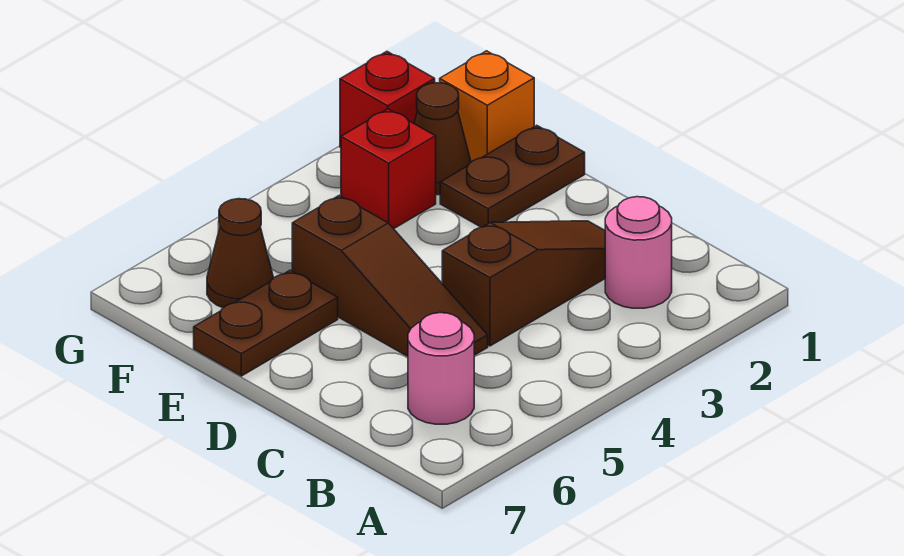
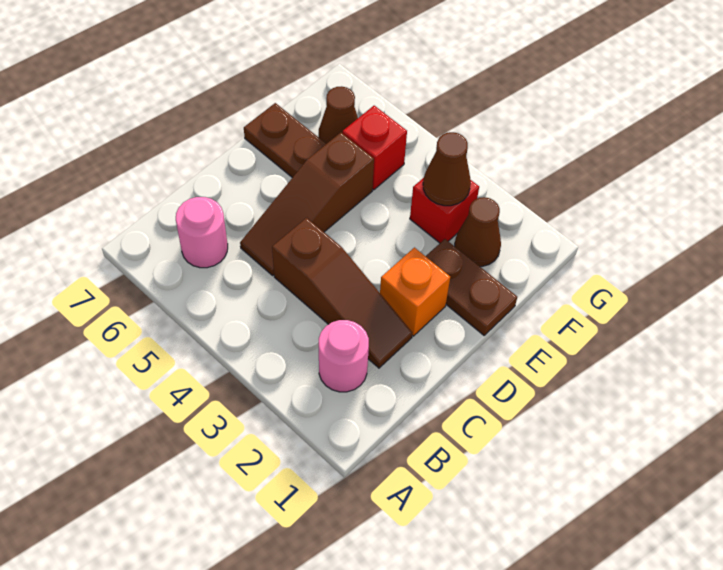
orange 1x1 brick [440,51,534,162] -> orange 1x1 brick moved to [380,248,450,336]
none -> brown 1x1 cone [423,132,471,206]
red 1x1 brick [340,52,435,147] -> red 1x1 brick moved to [343,106,407,190]

